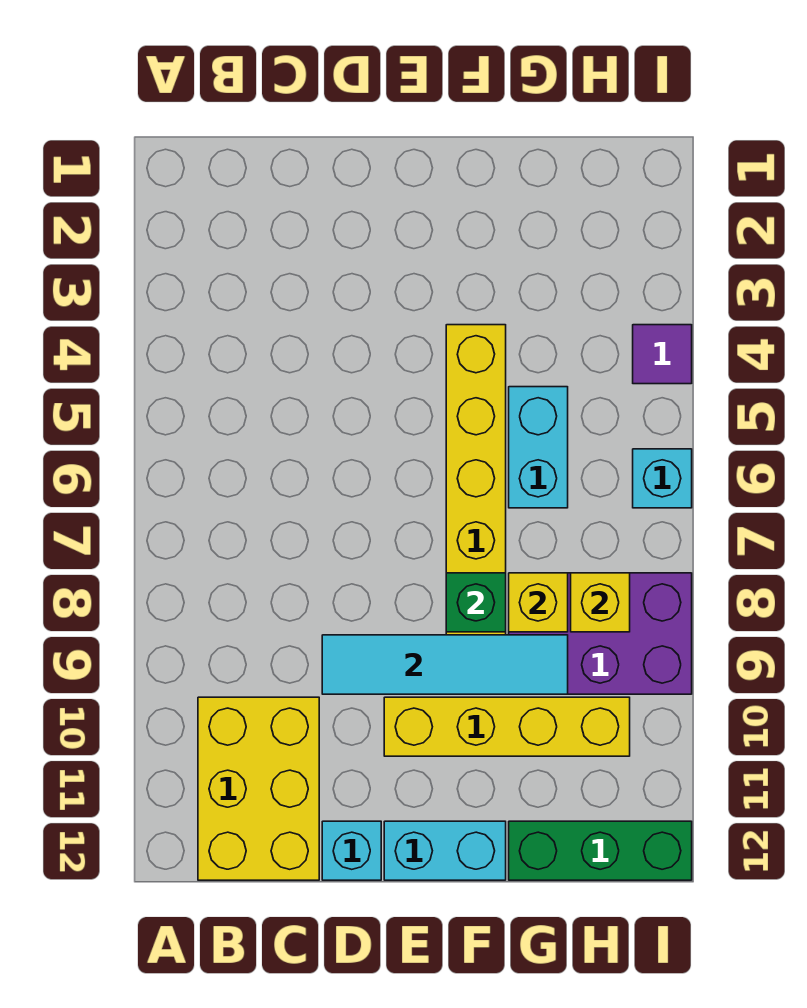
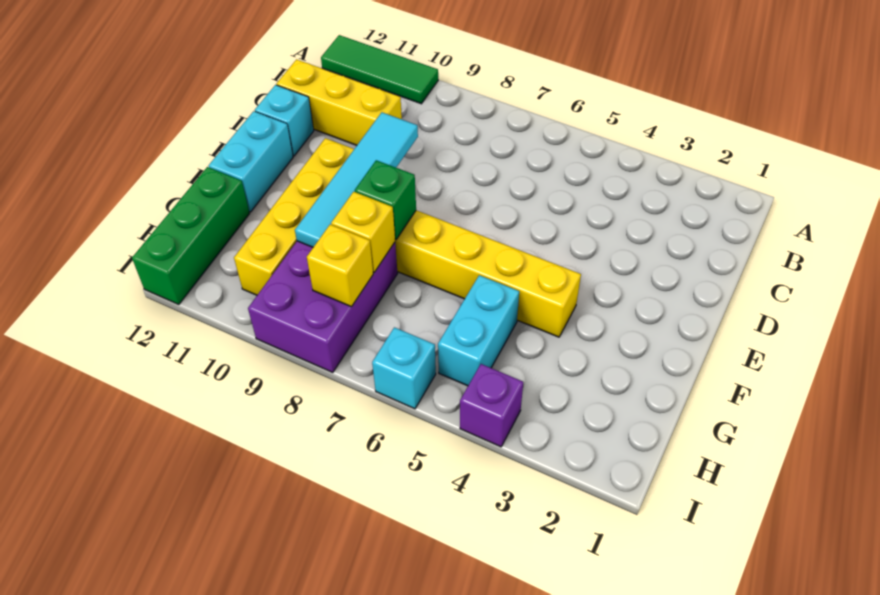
none -> green 1x3 tile [321,35,438,104]
yellow 2x3 brick [198,697,319,880] -> yellow 1x3 brick [277,59,402,145]
cyan 1x2 brick [509,387,568,508] -> cyan 1x2 brick turned to [438,275,519,386]
purple 1x1 tile [633,325,692,384] -> purple 1x1 brick [460,364,523,447]

